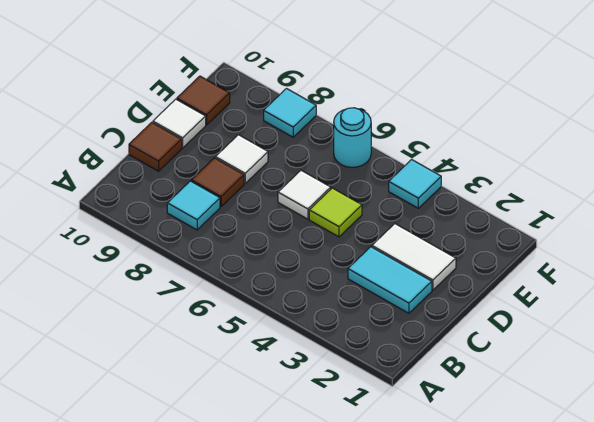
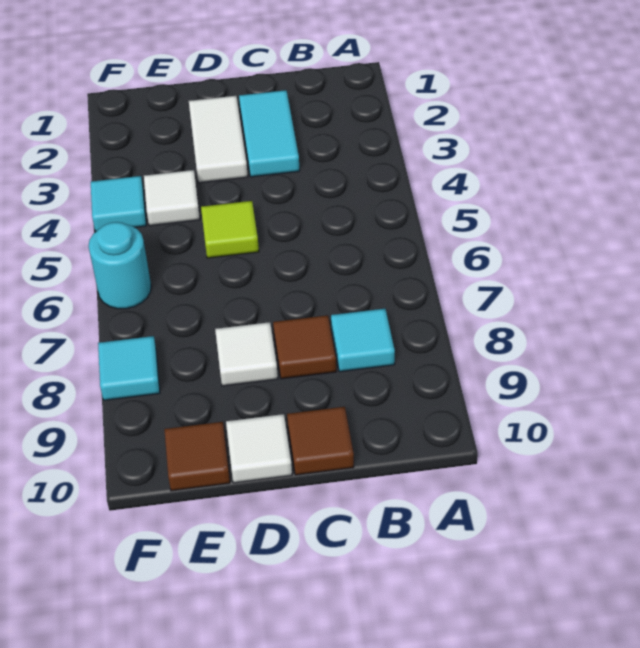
white 1x1 tile [278,170,331,219] -> white 1x1 tile moved to [144,170,200,226]

